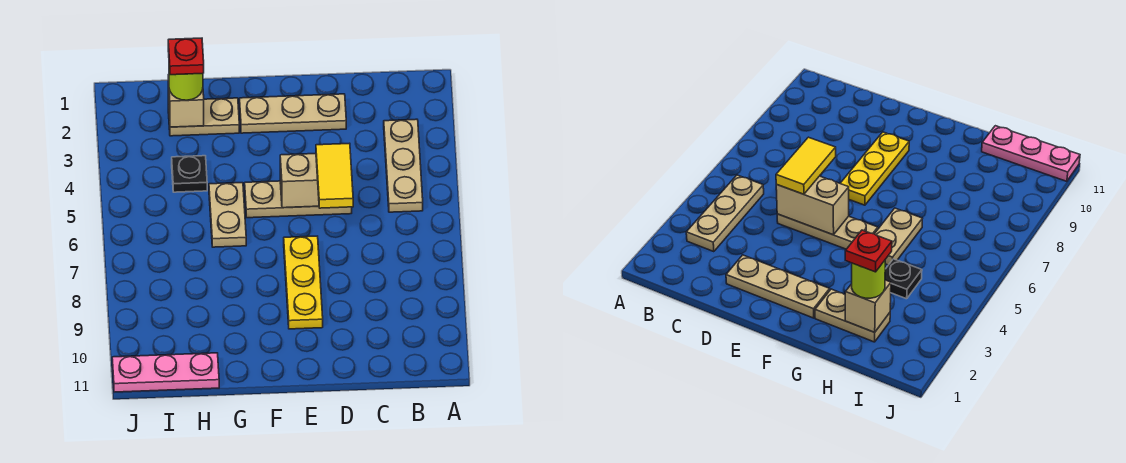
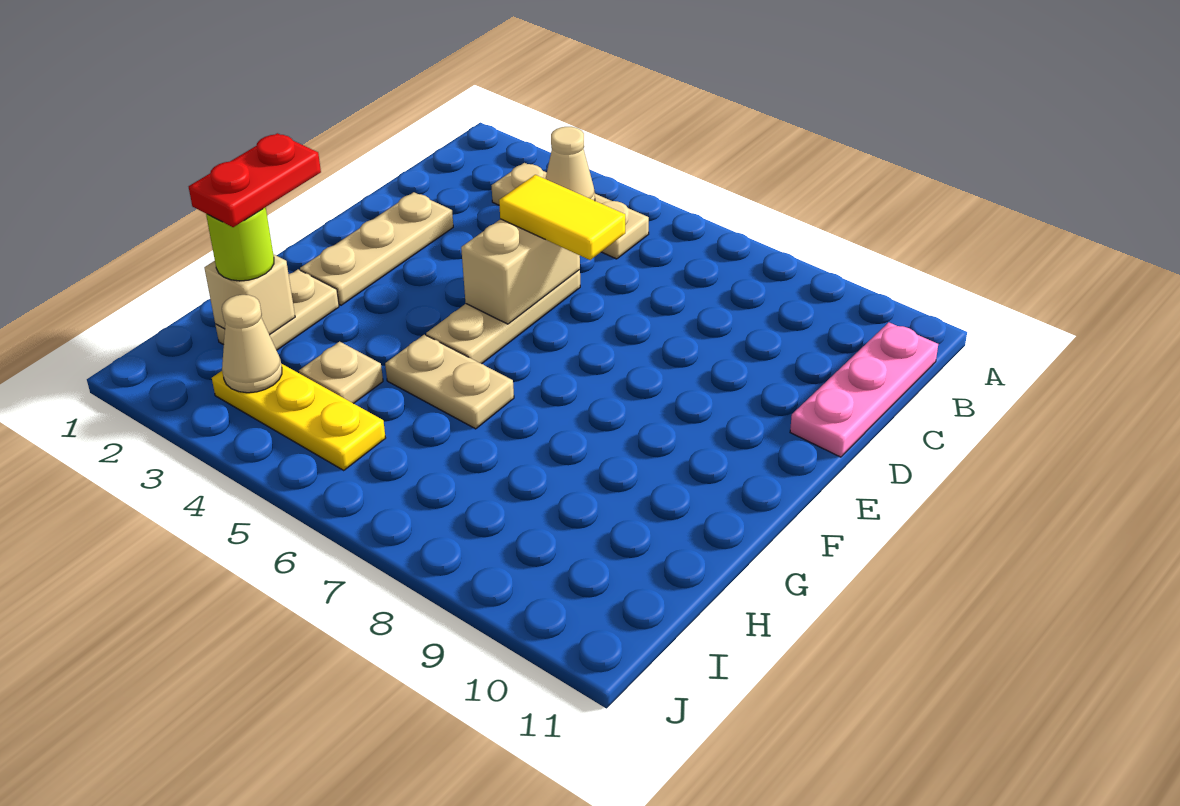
none -> tan 1x1 cone [546,127,595,201]
yellow 1x3 plate [284,236,323,329] -> yellow 1x3 plate moved to [212,364,385,470]
red 1x1 plate [168,38,204,75] -> red 1x2 plate [189,133,321,227]
black 1x1 plate [172,156,207,192] -> tan 1x1 plate [299,342,383,404]
pink 1x3 plate [112,353,219,392] -> pink 1x3 plate moved to [790,322,938,457]
none -> tan 1x1 cone [222,295,282,393]

